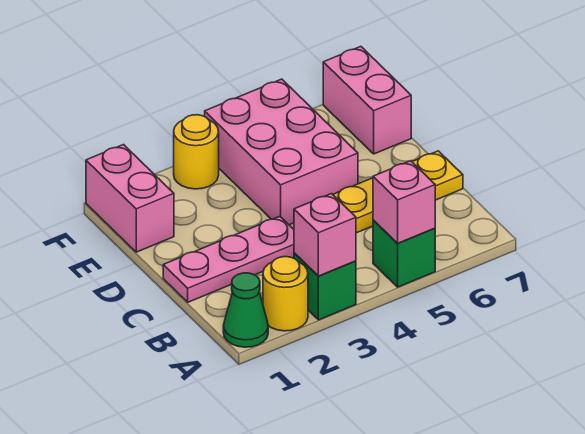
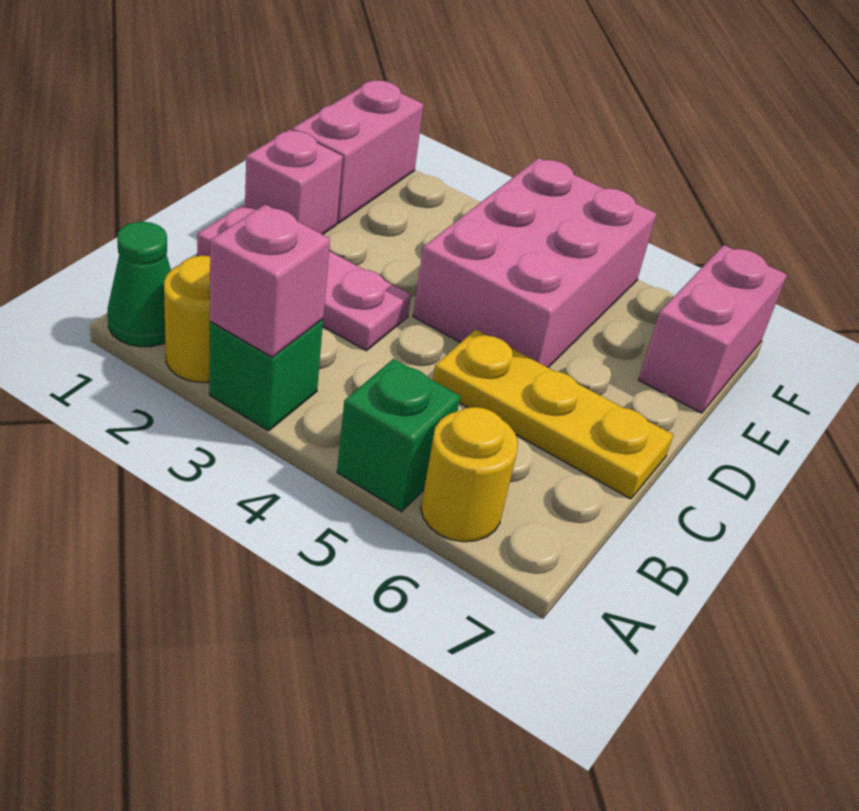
pink 1x1 brick [373,161,435,243] -> pink 1x1 brick moved to [245,130,343,235]
yellow 1x1 round brick [174,115,219,189] -> yellow 1x1 round brick moved to [421,407,518,542]

